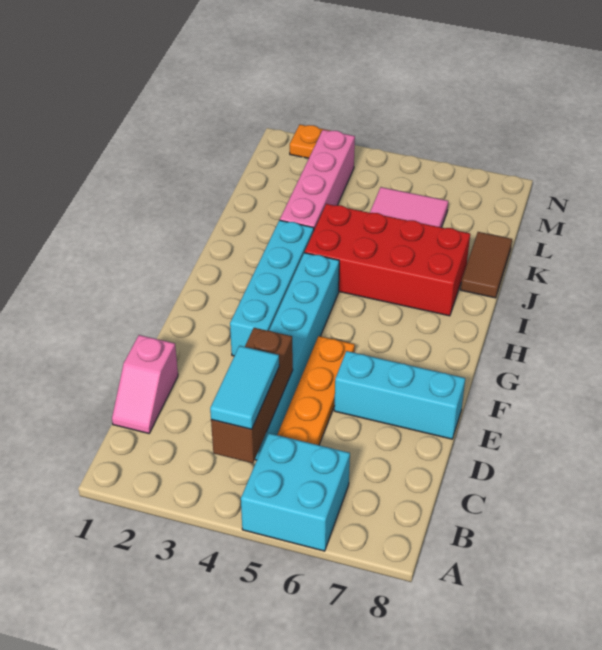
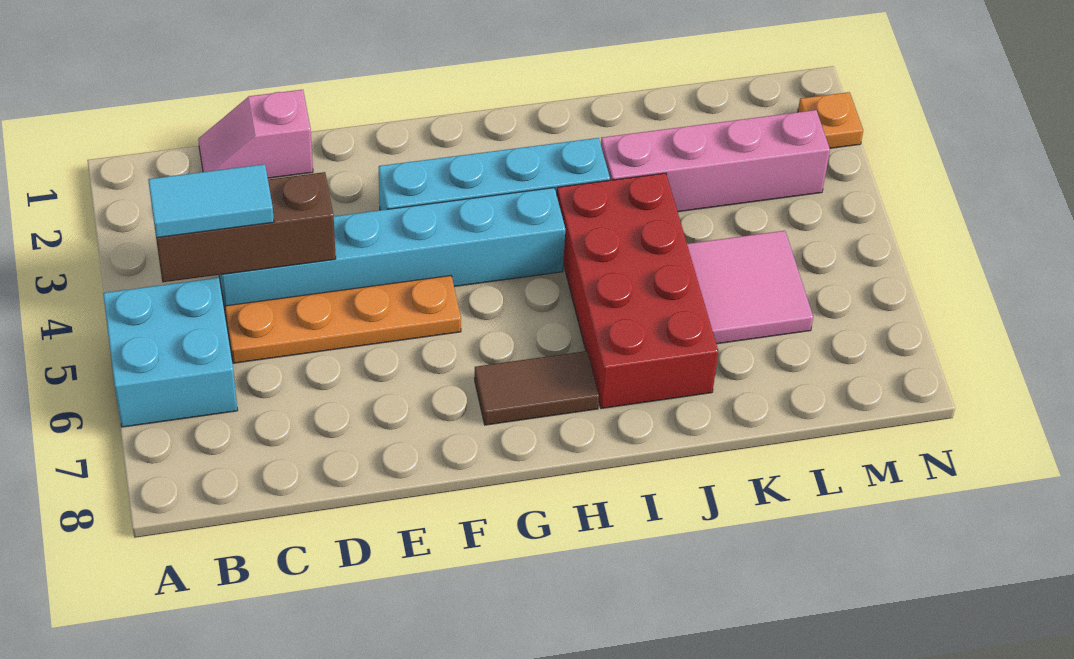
cyan 1x3 brick [334,351,465,439] -> none
brown 1x2 tile [461,232,512,298] -> brown 1x2 tile moved to [475,351,599,425]

